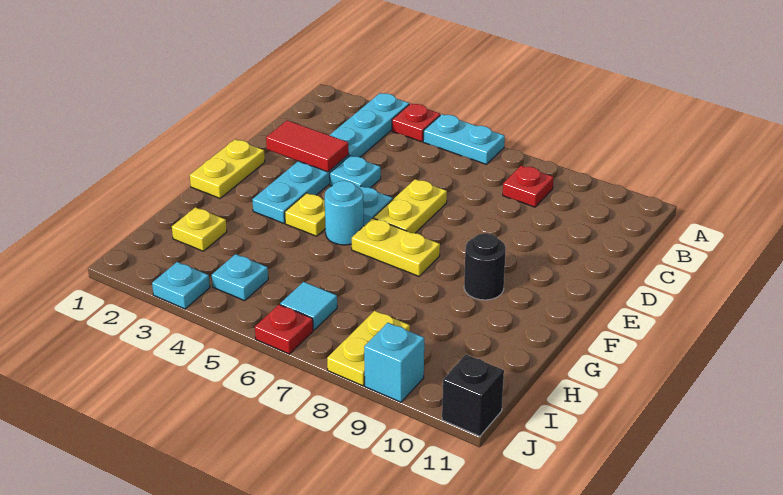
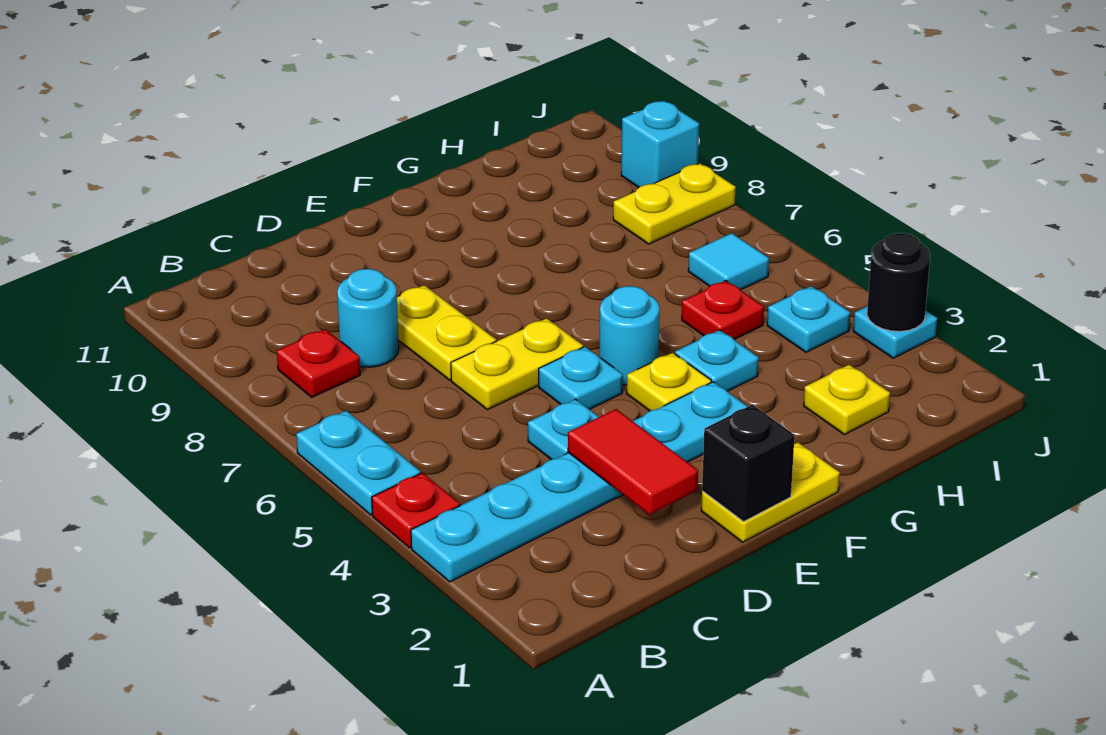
none -> cyan 1x1 round brick [337,269,399,367]
yellow 1x2 plate [352,218,440,276] -> yellow 1x2 plate moved to [397,285,496,380]
black 1x1 round brick [464,233,506,300] -> black 1x1 round brick moved to [867,233,930,332]
none -> cyan 1x1 plate [675,330,759,391]
red 1x1 plate [255,305,313,354] -> red 1x1 plate moved to [682,281,764,339]
black 1x1 brick [442,355,504,436] -> black 1x1 brick moved to [702,405,795,522]

